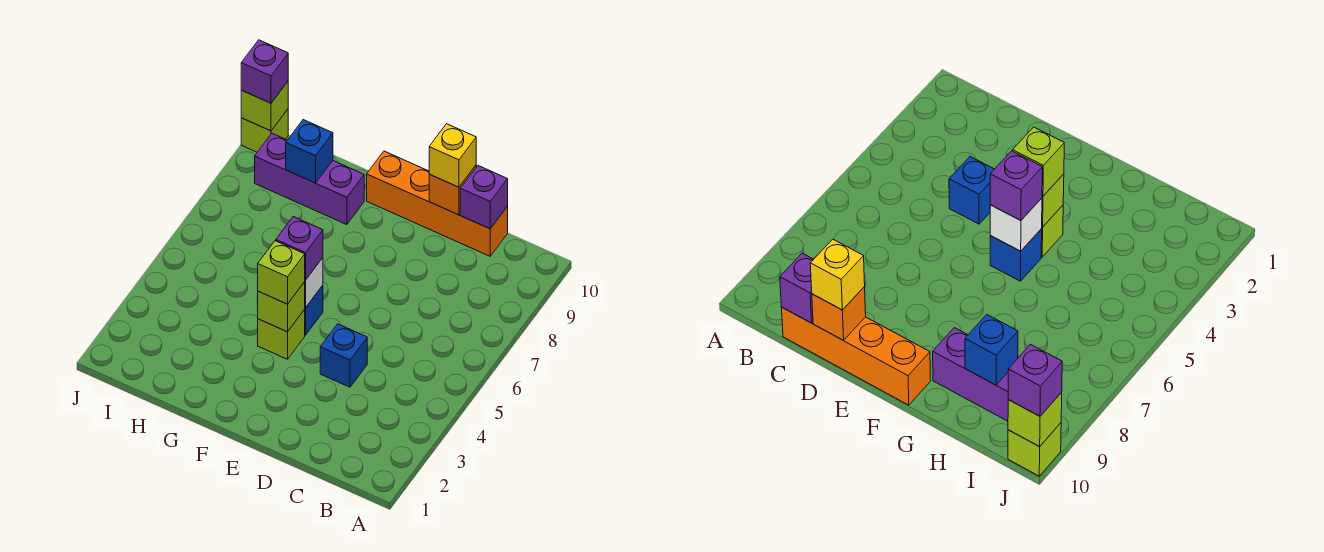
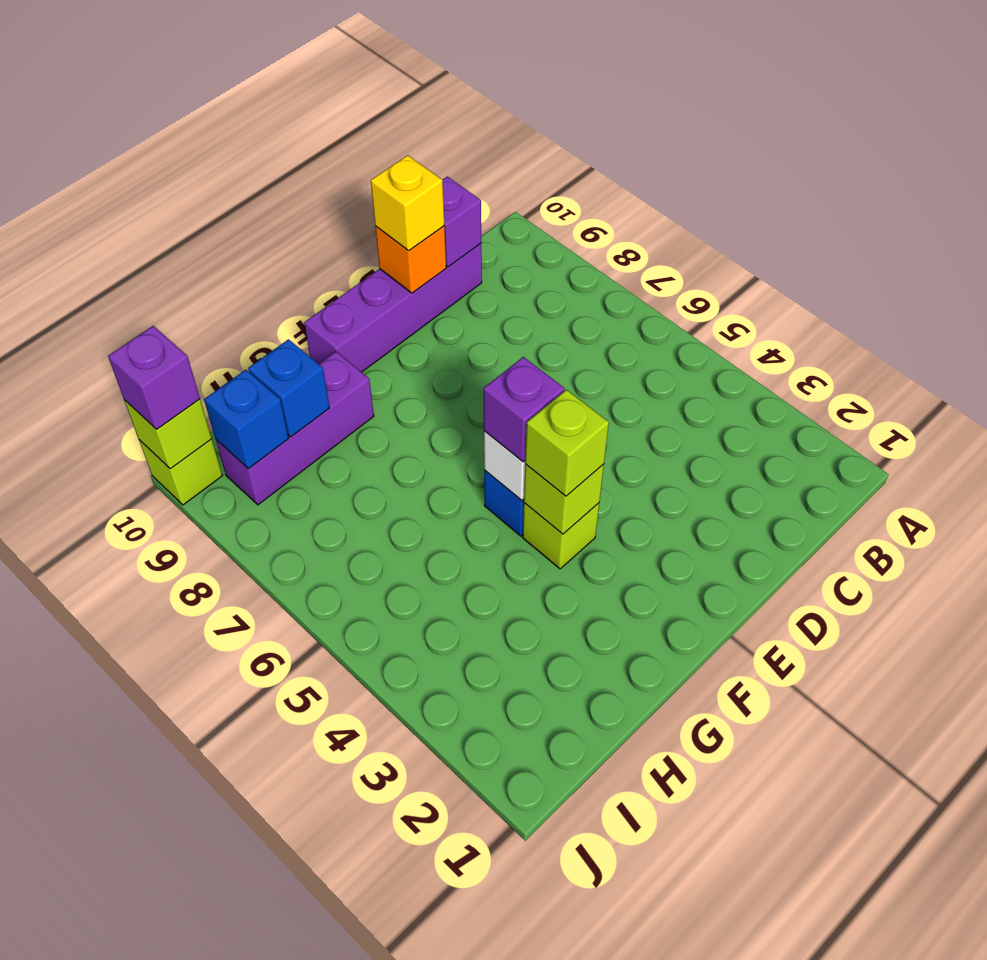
orange 1x4 brick [367,151,508,256] -> purple 1x4 brick [304,243,482,372]
blue 1x1 brick [320,324,367,387] -> blue 1x1 brick moved to [204,370,289,468]

